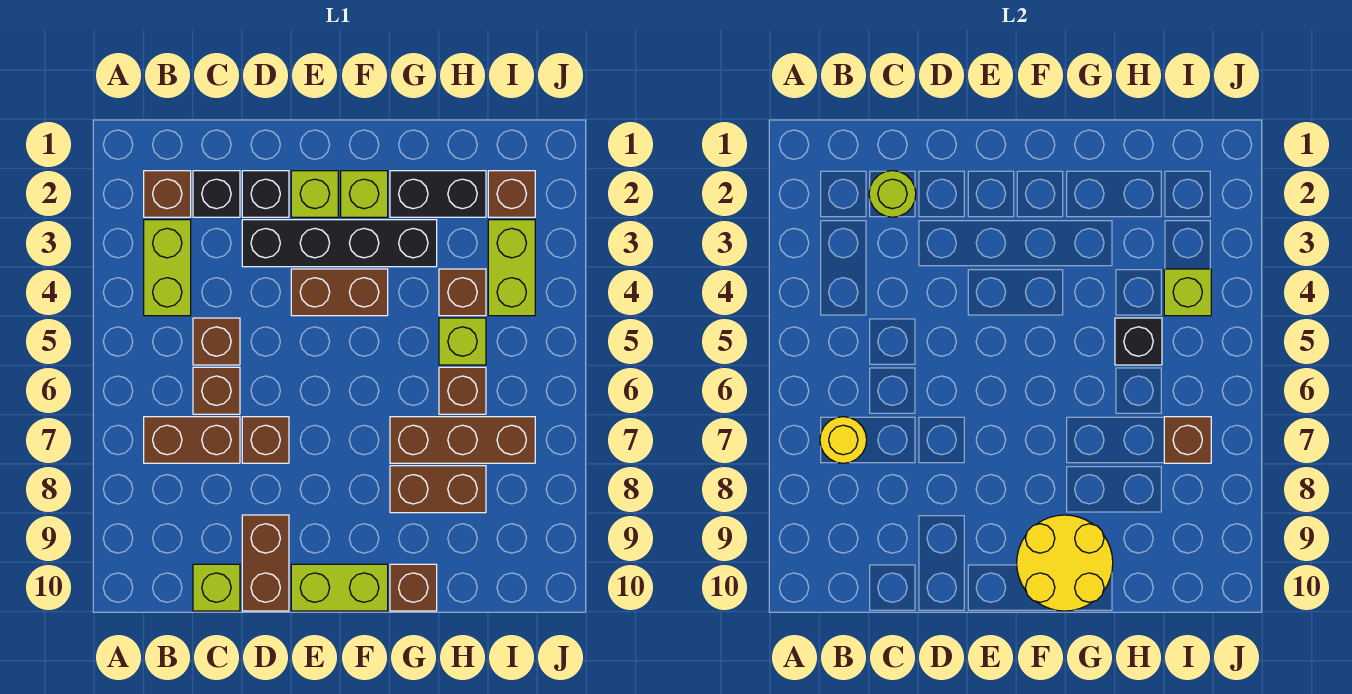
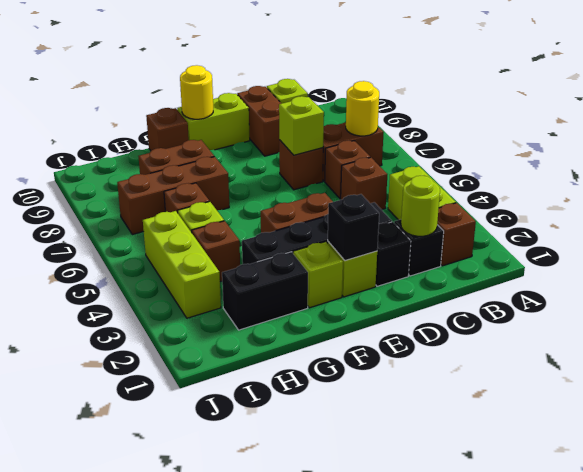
yellow 2x2 round brick [1017,515,1113,611] -> yellow 1x1 round brick [180,65,213,119]
black 1x1 brick [1115,318,1162,365] -> black 1x1 brick moved to [328,194,379,261]
brown 1x1 brick [488,171,535,217] -> none
lime 1x2 brick [488,220,535,316] -> lime 1x3 brick [143,211,221,318]
lime 1x1 brick [1164,269,1211,316] -> lime 1x1 brick moved to [279,96,324,155]
brown 1x1 brick [1164,417,1211,463] -> none

